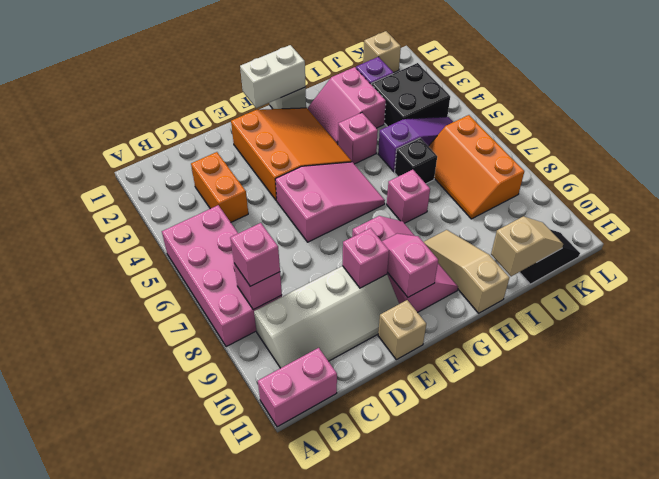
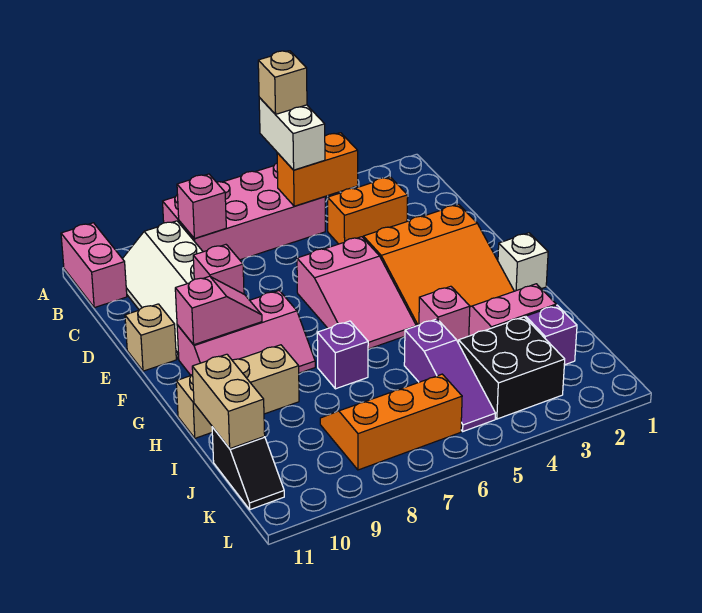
none -> orange 1x2 brick [277,133,358,206]
pink 1x1 brick [230,223,280,286] -> none
white 1x2 brick [240,45,306,108] -> white 1x2 brick moved to [259,98,325,170]
pink 1x1 brick [387,170,430,223] -> purple 1x1 brick [317,321,368,389]
tan 1x3 slope [424,230,510,313] -> tan 1x3 brick [176,345,299,438]
black 1x1 brick [395,138,437,184] -> none
tan 1x2 slope [491,216,563,276] -> tan 1x2 brick [192,354,265,448]
tan 1x1 brick [363,31,401,73] -> tan 1x1 brick moved to [258,51,307,114]

